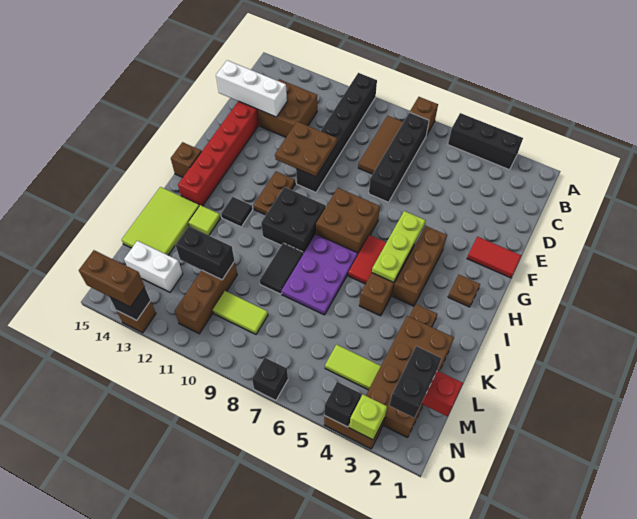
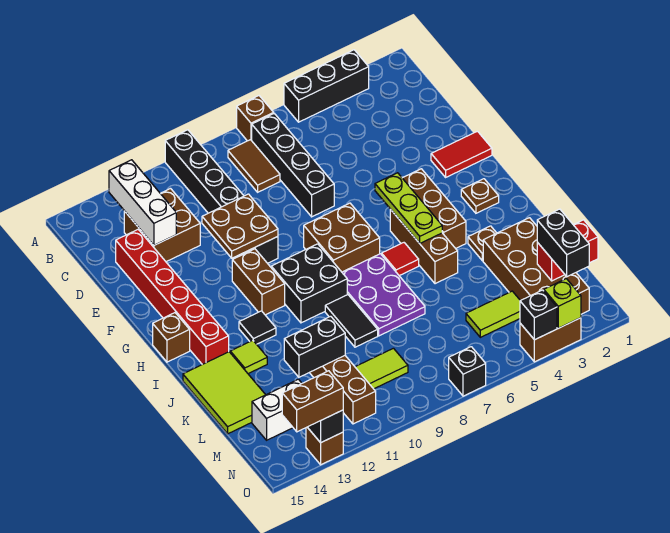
brown 1x3 tile [358,116,403,174] -> brown 1x2 tile [228,140,280,192]
white 1x3 brick [216,60,287,117] -> white 1x3 brick turned to [109,160,176,245]
brown 1x2 plate [253,171,295,215] -> brown 1x2 brick [232,249,285,315]
red 1x2 tile [348,235,386,284] -> red 1x1 tile [382,243,419,276]

